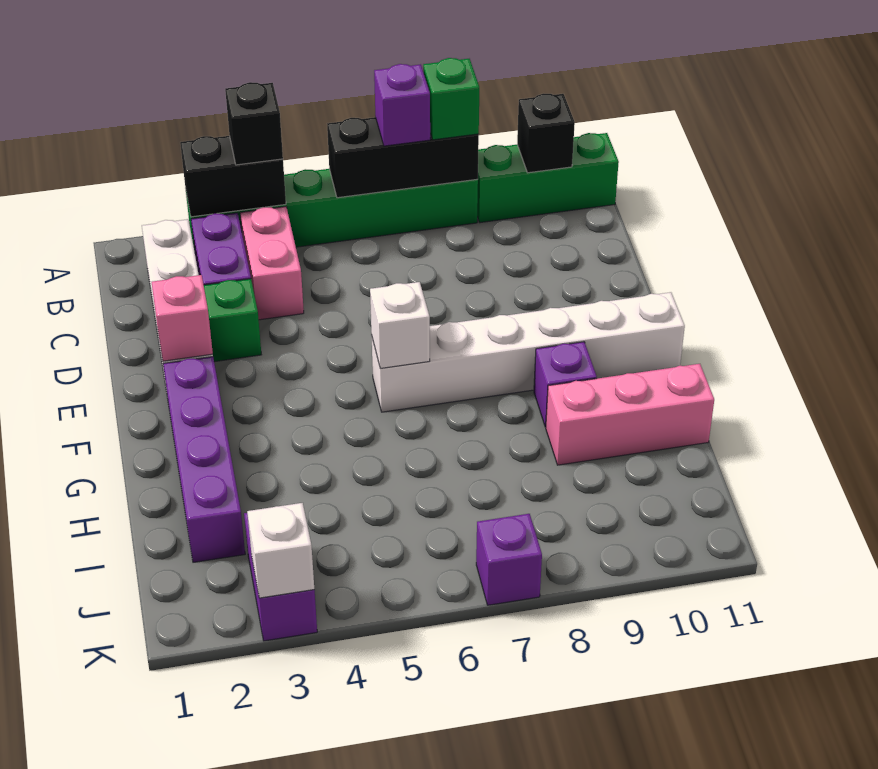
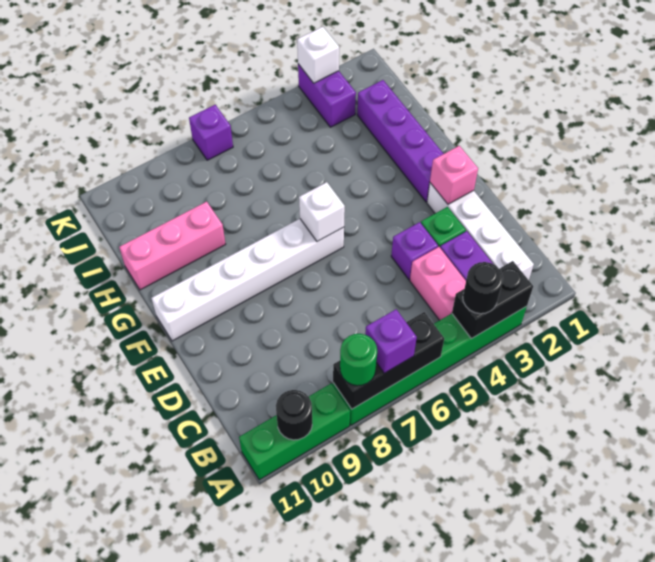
black 1x1 brick [225,82,283,165] -> black 1x1 round brick [463,262,503,314]
green 1x1 brick [423,58,479,140] -> green 1x1 round brick [340,333,377,386]
black 1x1 brick [517,94,575,173] -> black 1x1 round brick [276,390,312,440]
purple 1x1 brick [534,342,597,427] -> purple 1x1 brick moved to [391,222,438,280]

